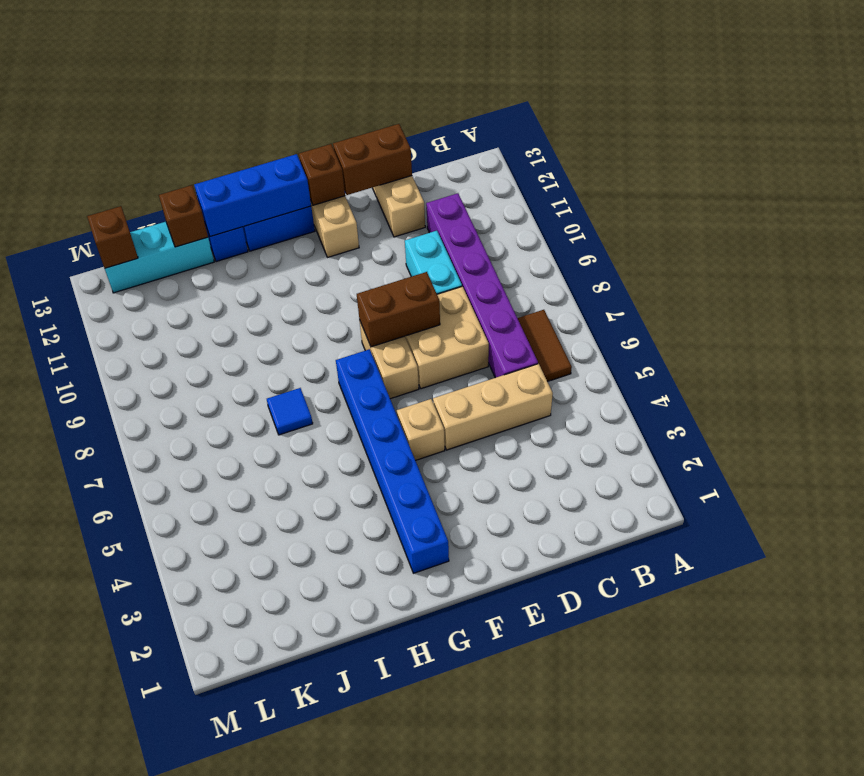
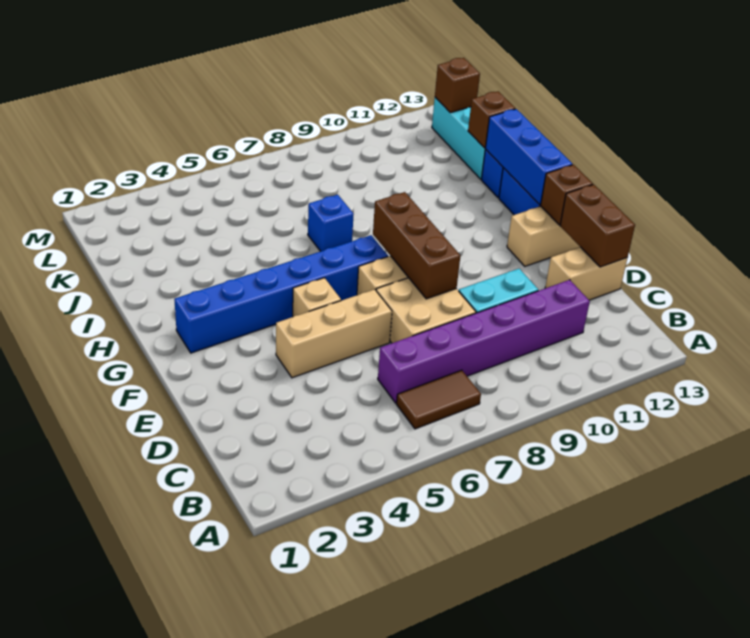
tan 1x3 brick [433,364,553,450] -> tan 1x3 brick turned to [276,289,392,378]
brown 1x2 brick [357,272,440,347] -> brown 1x3 brick [373,192,460,299]
blue 1x1 tile [267,388,313,435] -> blue 1x1 brick [308,195,354,251]

